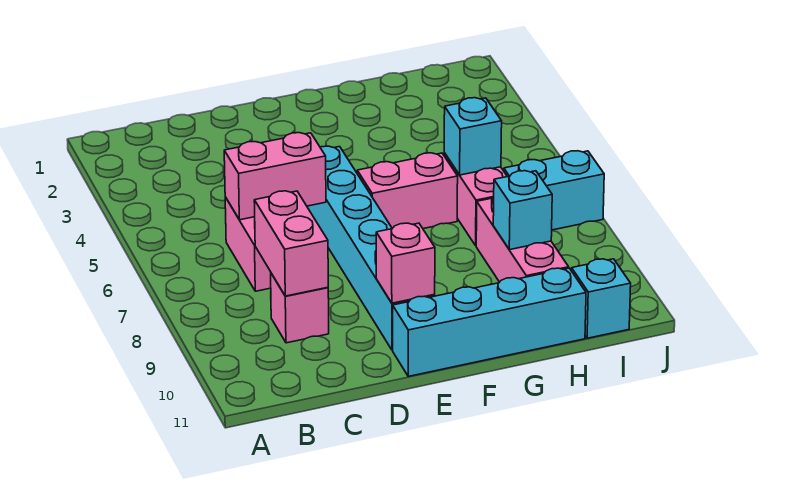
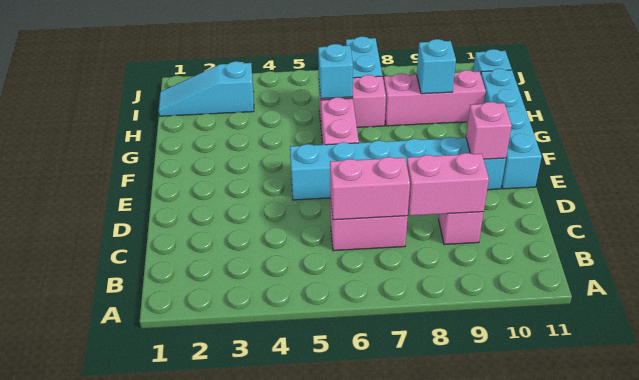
pink 1x2 brick [224,133,326,220] -> pink 1x2 brick turned to [330,157,410,220]
none -> cyan 1x3 slope [159,61,254,116]

